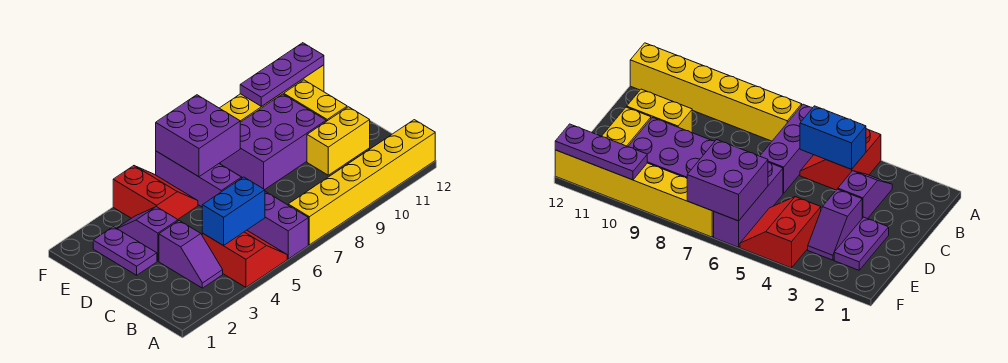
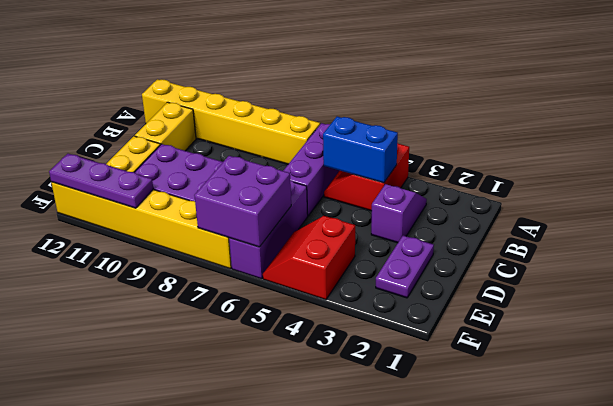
yellow 1x2 brick [307,107,370,175] -> yellow 1x2 brick turned to [135,102,196,151]
purple 1x2 slope [117,207,178,261] -> none

